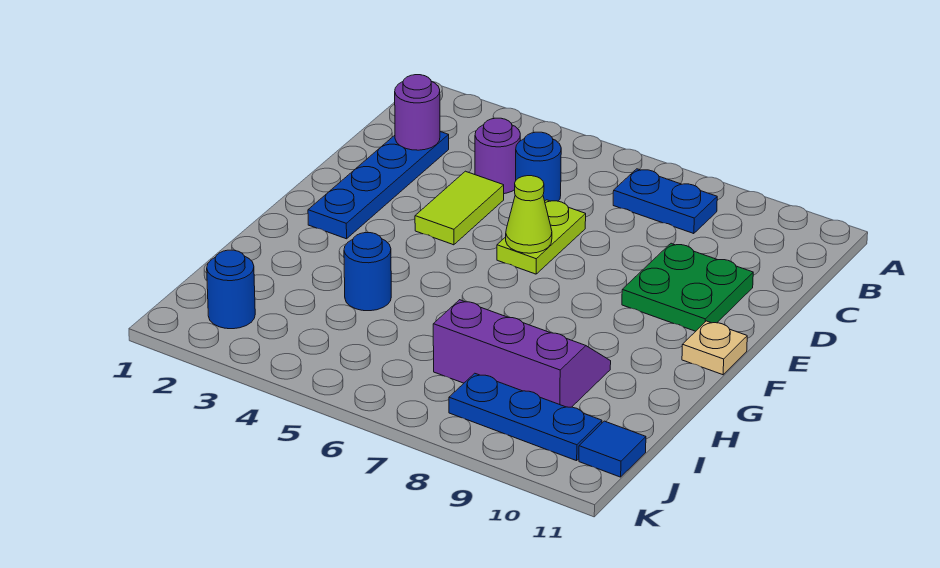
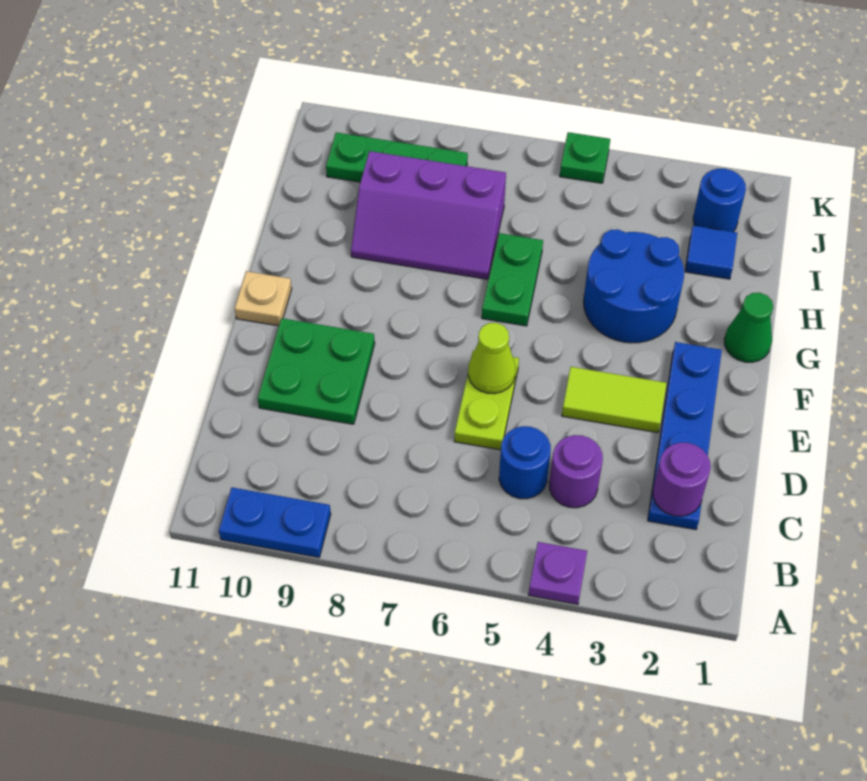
none -> purple 1x1 plate [528,542,587,604]
blue 1x2 plate [613,169,717,234] -> blue 1x2 plate moved to [219,487,331,557]
lime 1x2 tile [415,171,504,245] -> lime 1x2 tile turned to [562,367,667,433]
none -> green 1x1 cone [724,293,773,362]
none -> green 1x2 plate [482,233,543,326]
blue 1x1 round brick [344,233,391,311] -> blue 2x2 round brick [584,229,684,343]
blue 1x3 plate [449,373,602,461] -> green 1x3 plate [326,132,468,182]
blue 1x1 tile [579,421,646,477] -> blue 1x1 tile moved to [685,226,737,279]
none -> green 1x1 plate [560,132,610,183]

